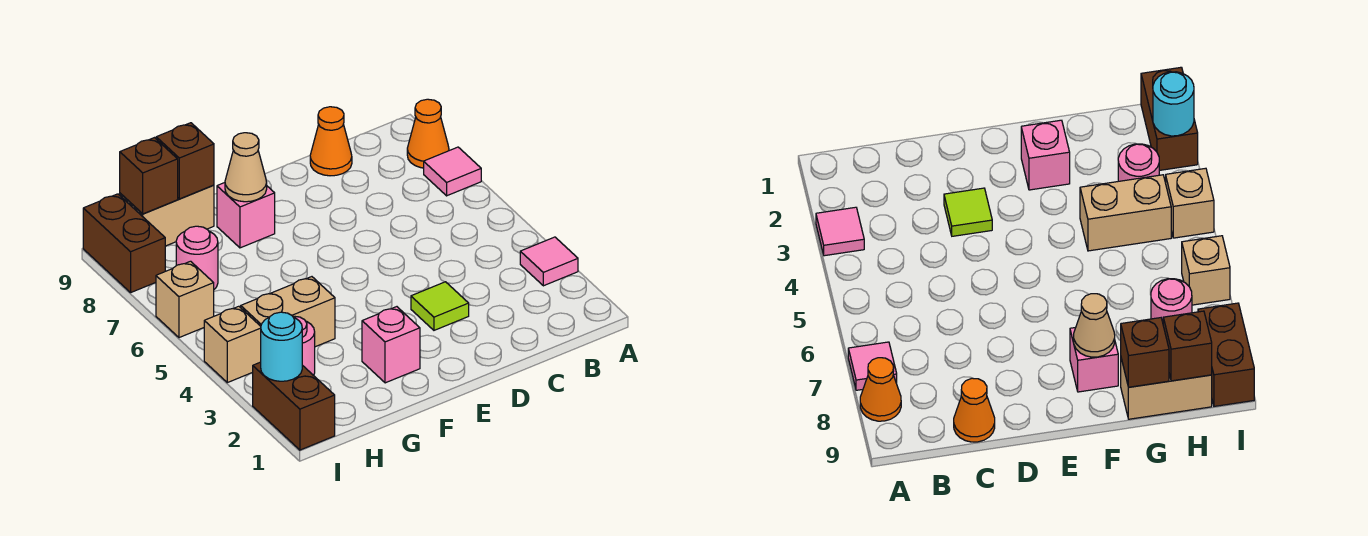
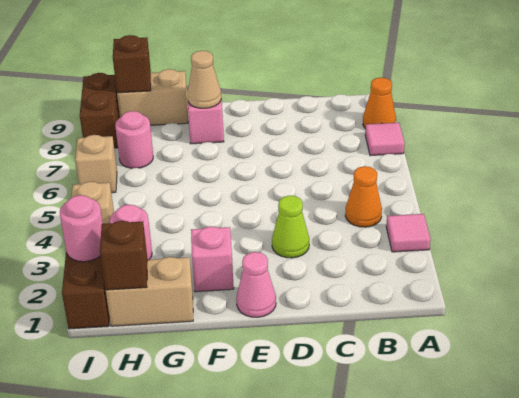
orange 1x1 cone [310,107,352,176] -> orange 1x1 cone moved to [345,166,382,227]
lime 1x1 tile [411,282,469,330] -> lime 1x1 cone [272,195,309,258]
none -> pink 1x1 cone [236,252,276,317]
tan 1x2 brick [241,277,335,347] -> tan 1x2 brick moved to [106,257,193,326]
brown 1x1 brick [156,123,214,199] -> brown 1x1 brick moved to [100,221,148,290]
cyan 1x1 round brick [261,312,302,381] -> pink 1x1 round brick [60,195,103,262]

